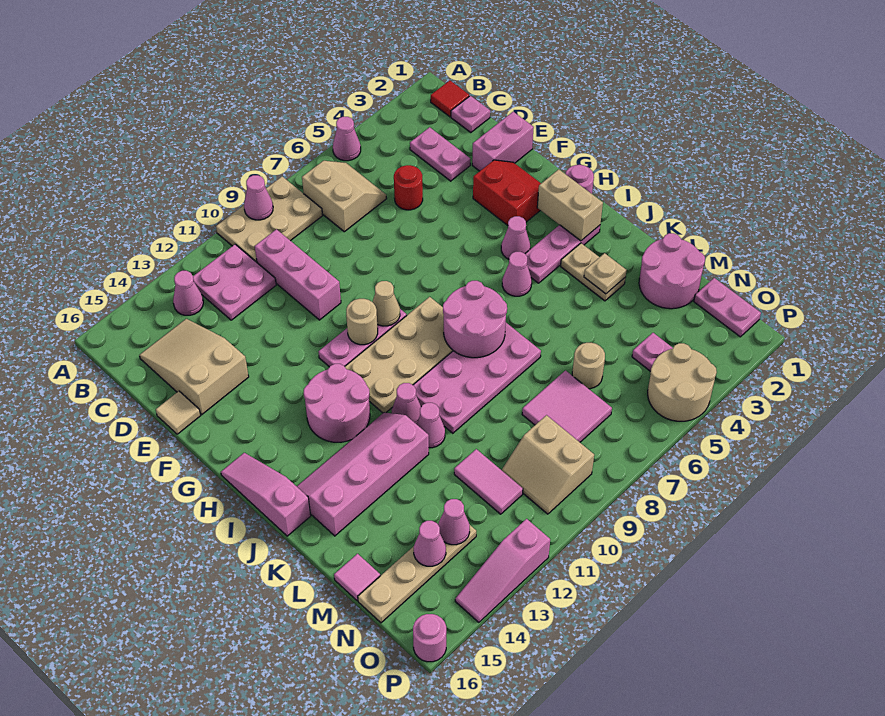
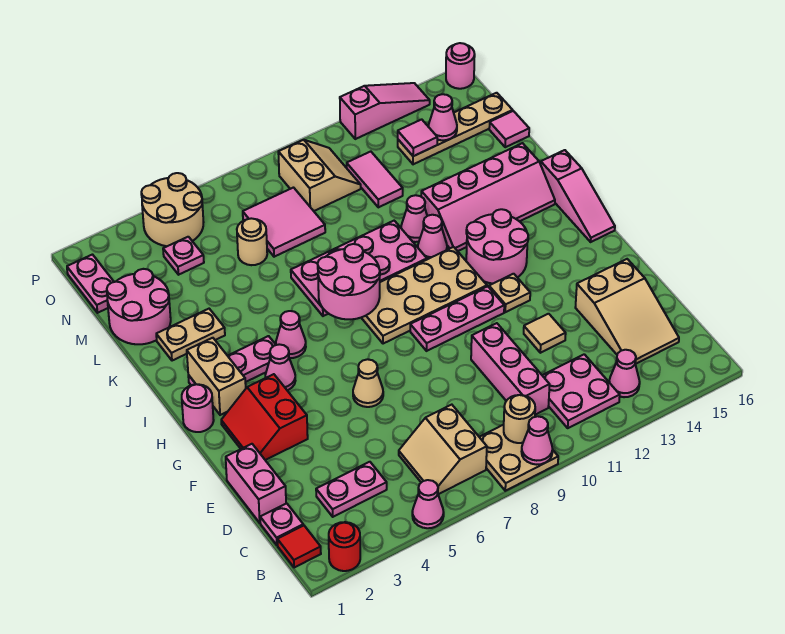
tan 2x3 plate [216,177,323,262] -> tan 2x2 plate [480,425,558,491]
pink 1x2 plate [410,127,470,181] -> pink 1x2 plate turned to [316,462,387,517]
red 1x1 round brick [394,165,423,210] -> red 1x1 round brick moved to [329,522,360,571]
pink 1x2 brick [472,112,534,171] -> pink 1x2 brick turned to [226,444,286,523]
tan 1x1 tile [156,391,201,434] -> tan 1x1 tile moved to [524,314,566,353]
tan 1x1 cone [373,281,400,326] -> tan 1x1 cone moved to [353,359,383,407]
tan 1x1 round brick [346,299,378,345] -> tan 1x1 round brick moved to [504,395,535,443]
tan 1x2 plate [561,243,625,301] -> tan 1x2 plate turned to [156,309,225,361]
tan 1x1 plate [584,253,627,294] -> tan 1x1 plate moved to [489,274,530,312]
pink 1x1 cone [438,499,470,545] -> pink 1x1 tile [398,119,437,156]

